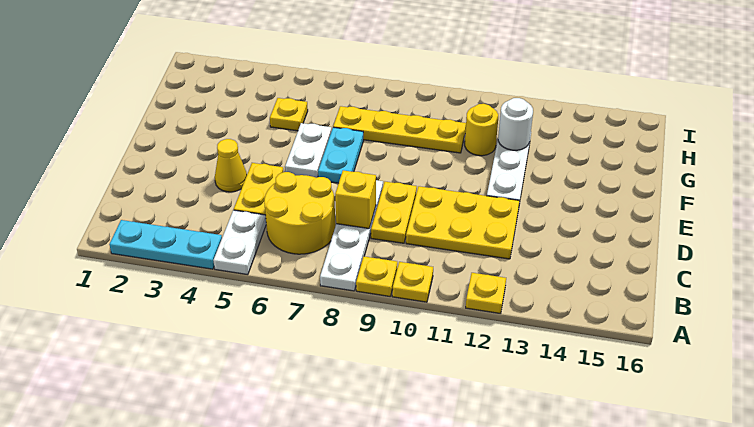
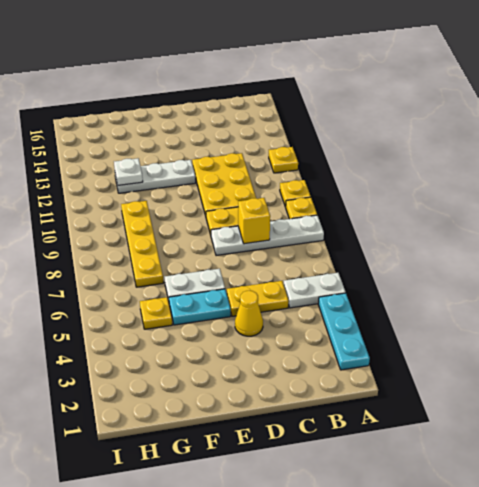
yellow 2x2 round brick [264,172,335,254] -> none
cyan 1x2 plate [318,127,364,183] -> cyan 1x2 plate moved to [169,289,231,325]
yellow 1x1 round brick [465,104,498,156] -> none
white 1x1 round brick [498,98,533,150] -> white 1x1 plate [114,158,143,185]

